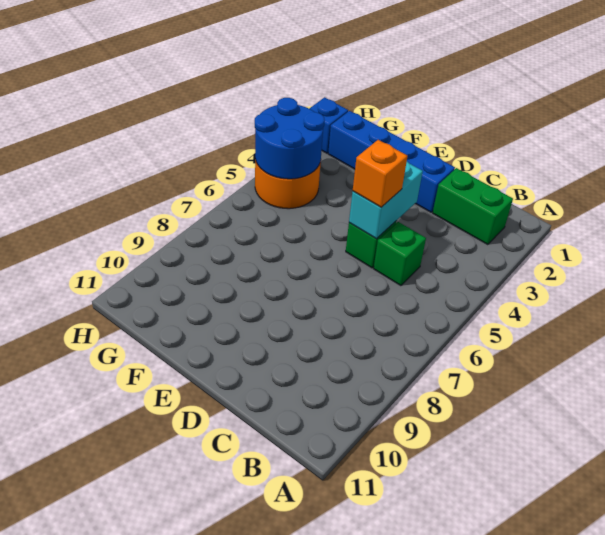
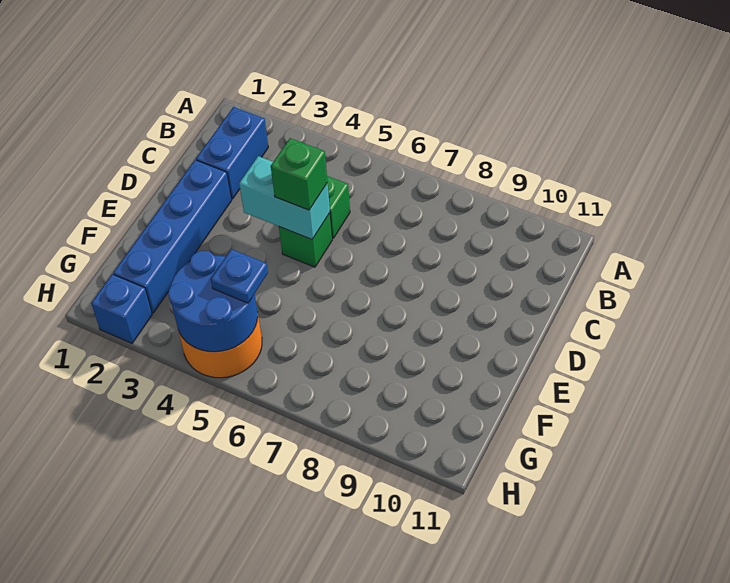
green 1x2 brick [433,168,513,245] -> blue 1x2 brick [196,107,268,199]
orange 1x1 brick [353,140,407,207] -> green 1x1 brick [271,138,327,210]
none -> blue 1x1 plate [211,249,268,303]

